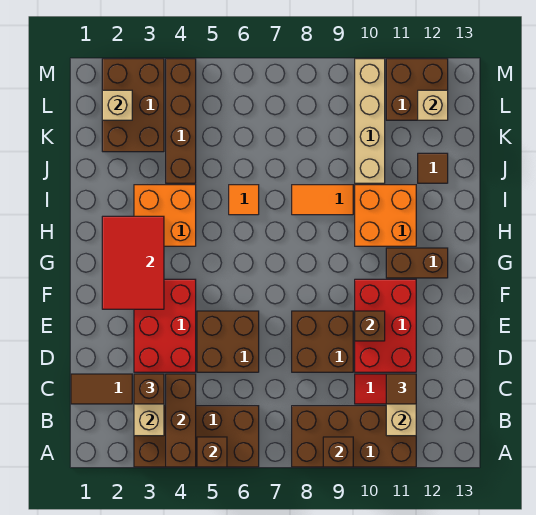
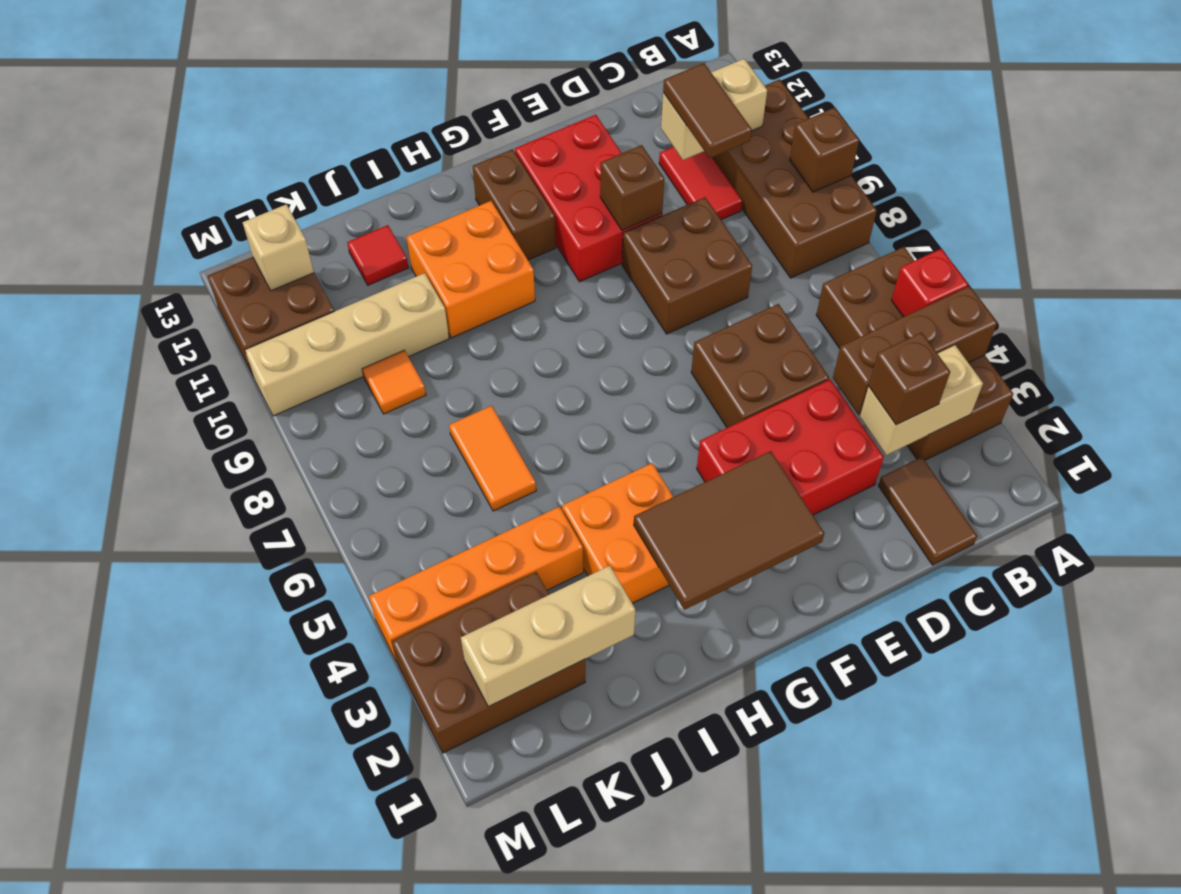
brown 1x1 brick [197,437,227,467] -> red 1x1 brick [891,249,968,317]
brown 1x1 tile [386,374,416,404] -> brown 1x2 tile [663,63,752,158]
red 2x3 brick [355,279,416,372] -> red 2x3 brick turned to [515,115,662,282]
red 2x3 tile [102,216,164,309] -> brown 2x3 tile [634,451,824,610]
orange 1x1 tile [229,185,259,215] -> orange 1x1 tile moved to [362,350,426,414]
orange 1x2 tile [292,185,353,215] -> orange 1x2 tile moved to [449,406,536,511]
brown 1x4 brick [166,59,196,183] -> orange 1x4 brick [369,507,583,662]
brown 1x1 tile [418,153,448,183] -> red 1x1 tile [347,225,409,285]
tan 1x1 brick [102,90,132,120] -> tan 1x3 brick [461,566,635,707]

